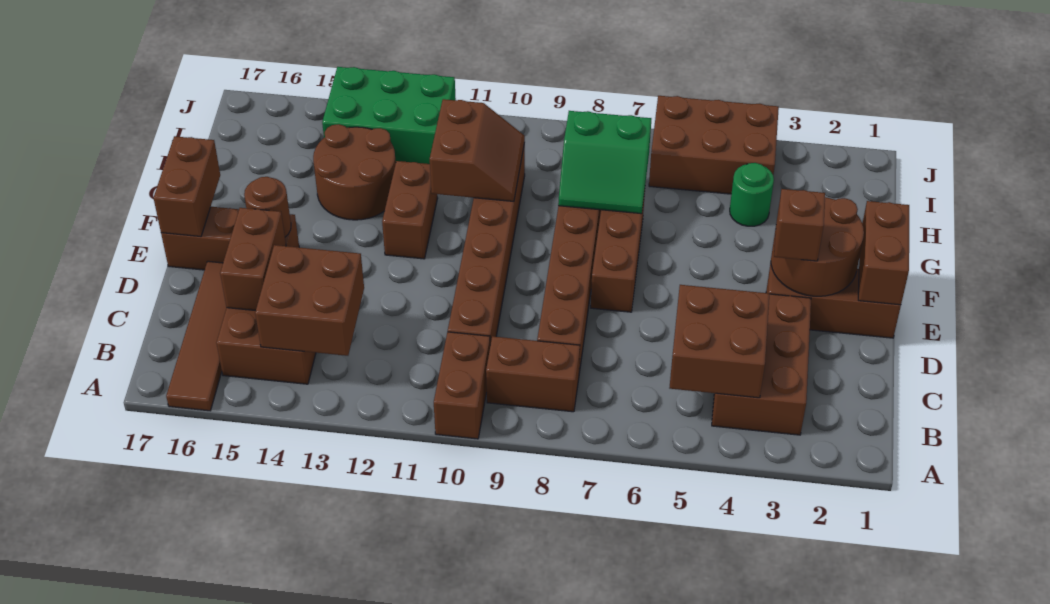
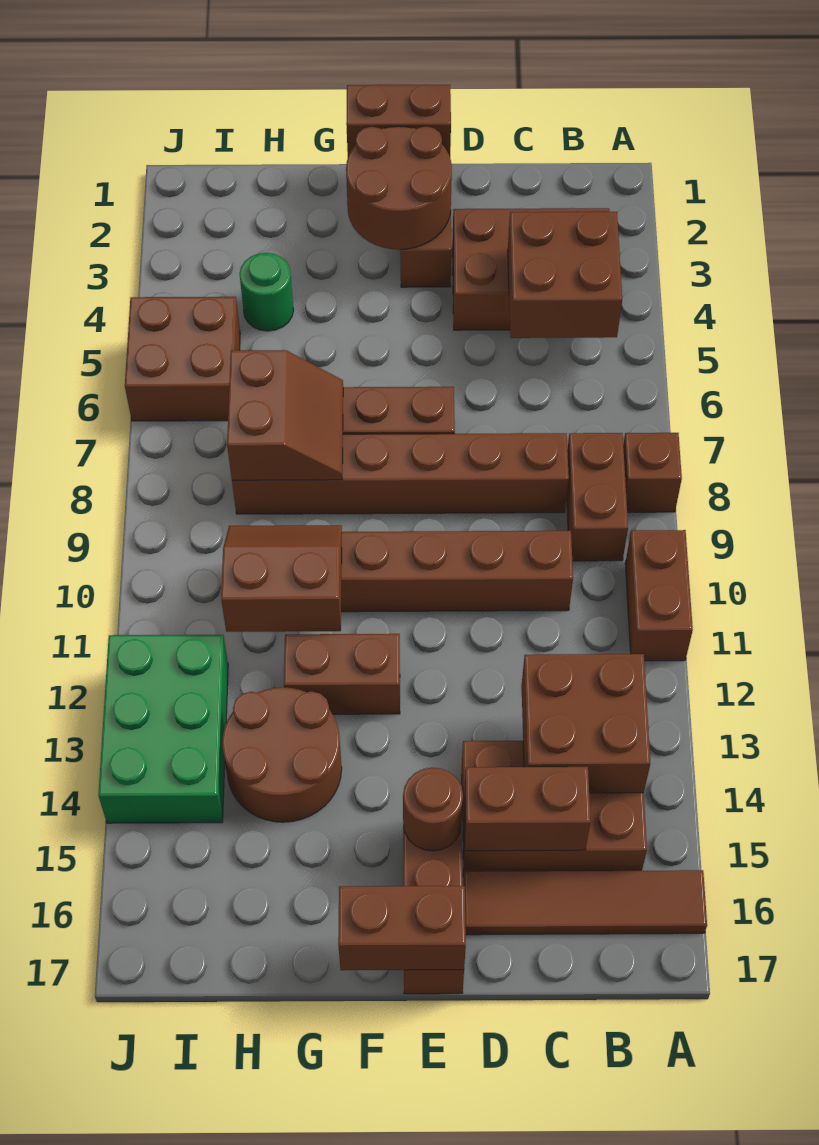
brown 1x2 brick [434,332,490,439] -> brown 1x2 brick turned to [625,530,693,661]
brown 1x1 brick [774,189,825,261] -> brown 1x1 brick moved to [623,433,682,512]
green 2x2 slope [558,111,651,214] -> brown 2x2 slope [227,350,343,480]
brown 2x3 brick [649,96,779,194] -> brown 2x2 brick [125,297,240,421]

